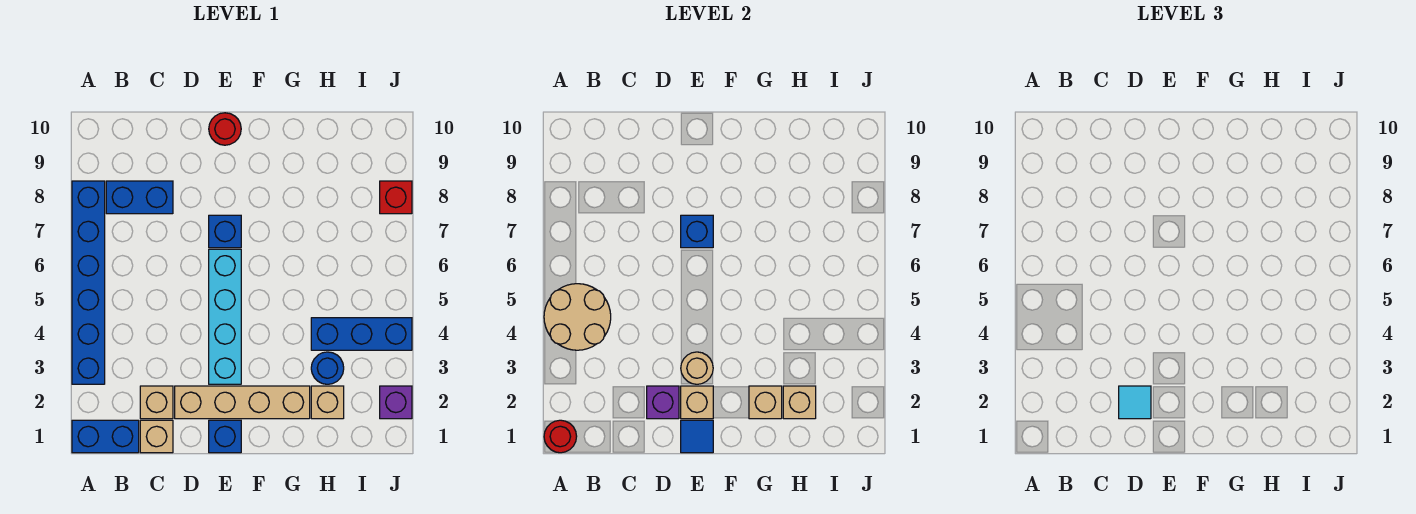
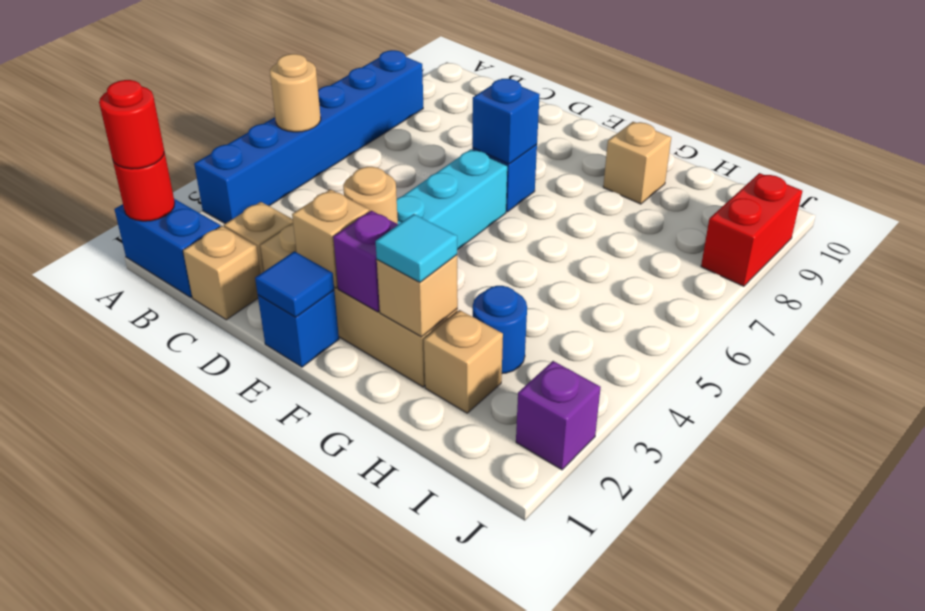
tan 2x2 round brick [544,284,611,350] -> tan 1x1 round brick [270,54,321,132]
blue 1x2 brick [106,181,173,214] -> none
purple 1x1 brick [647,386,679,419] -> purple 1x1 brick moved to [333,211,398,312]
cyan 1x1 tile [1119,386,1151,419] -> cyan 1x1 tile moved to [376,214,457,282]
red 1x1 round brick [209,113,241,145] -> red 1x1 round brick moved to [99,80,164,169]
tan 1x1 brick [783,386,816,419] -> tan 1x1 brick moved to [603,122,671,204]
blue 1x3 brick [311,318,412,350] -> none
red 1x1 brick [380,181,412,214] -> red 1x2 brick [701,173,802,286]

